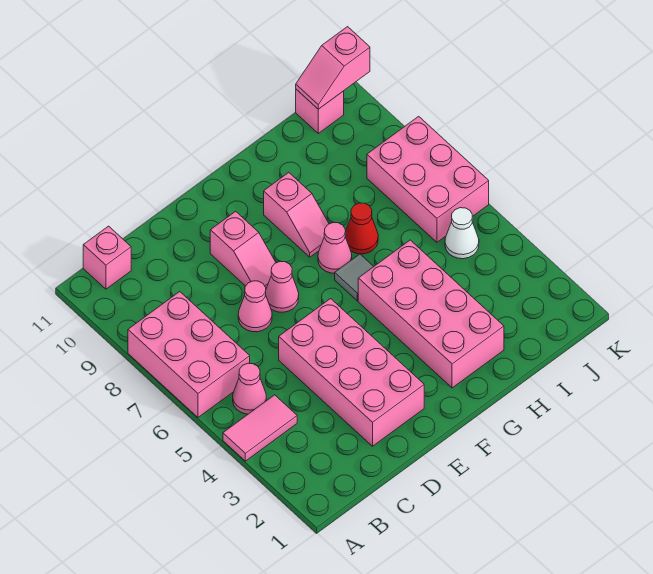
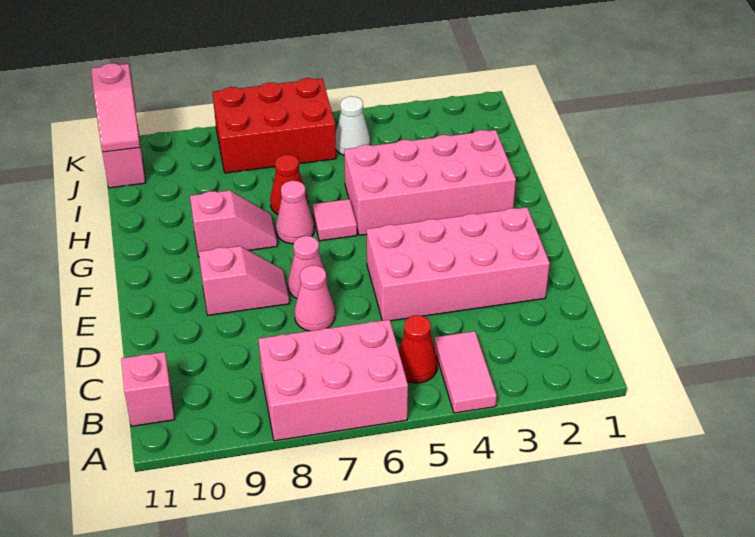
pink 1x1 cone [233,363,266,414] -> red 1x1 cone [399,315,437,383]
grey 1x1 tile [335,254,374,301] -> pink 1x1 tile [313,199,357,241]
pink 2x3 brick [367,116,489,242] -> red 2x3 brick [212,78,336,173]

